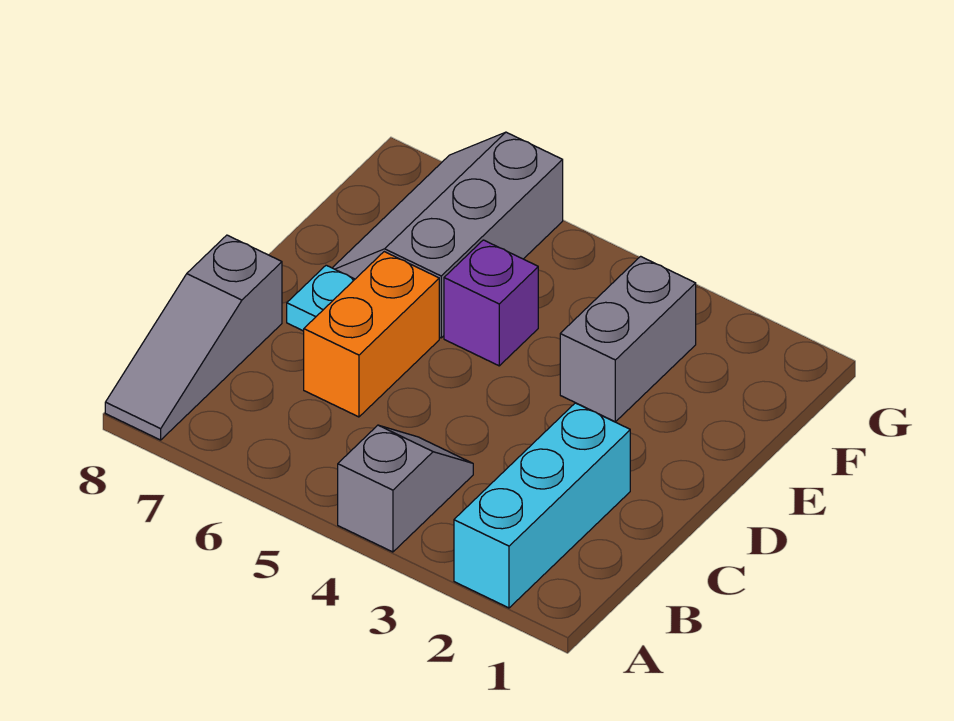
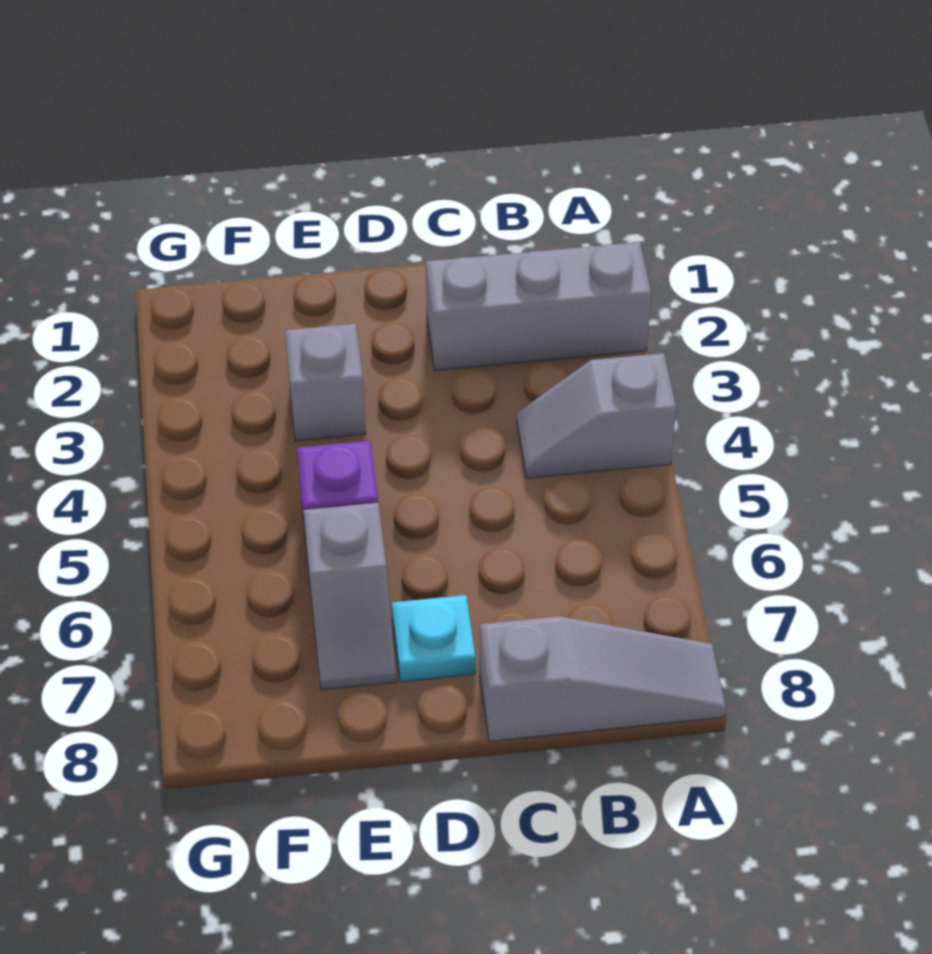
cyan 1x3 brick [454,403,630,608] -> grey 1x3 brick [426,242,651,370]
orange 1x2 brick [304,252,439,417] -> none
grey 1x2 brick [560,256,696,422] -> grey 1x1 brick [285,324,366,441]
grey 2x3 slope [333,132,563,338] -> grey 1x2 slope [303,502,396,690]

